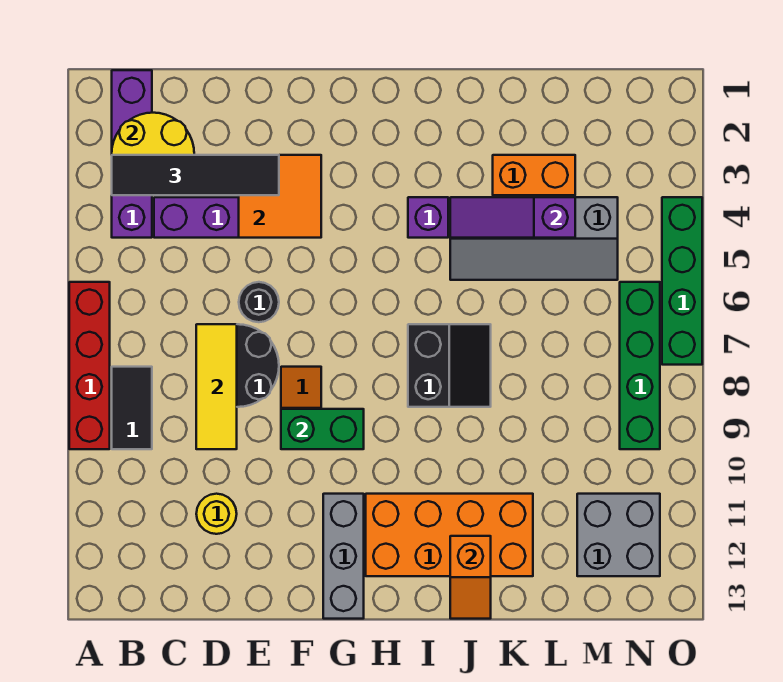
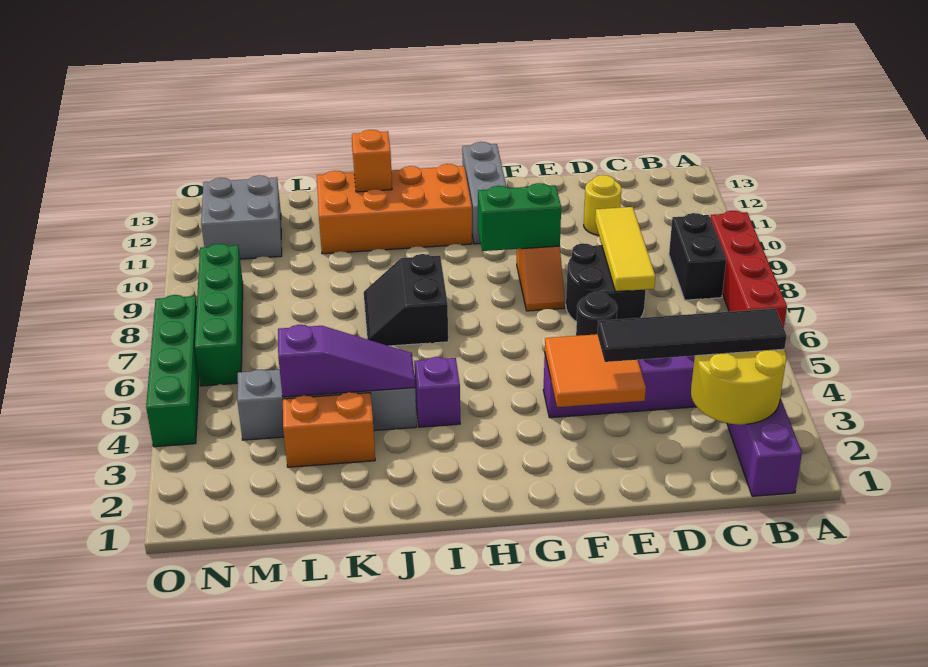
black 1x2 tile [112,367,152,449] -> black 1x2 brick [669,213,726,300]

